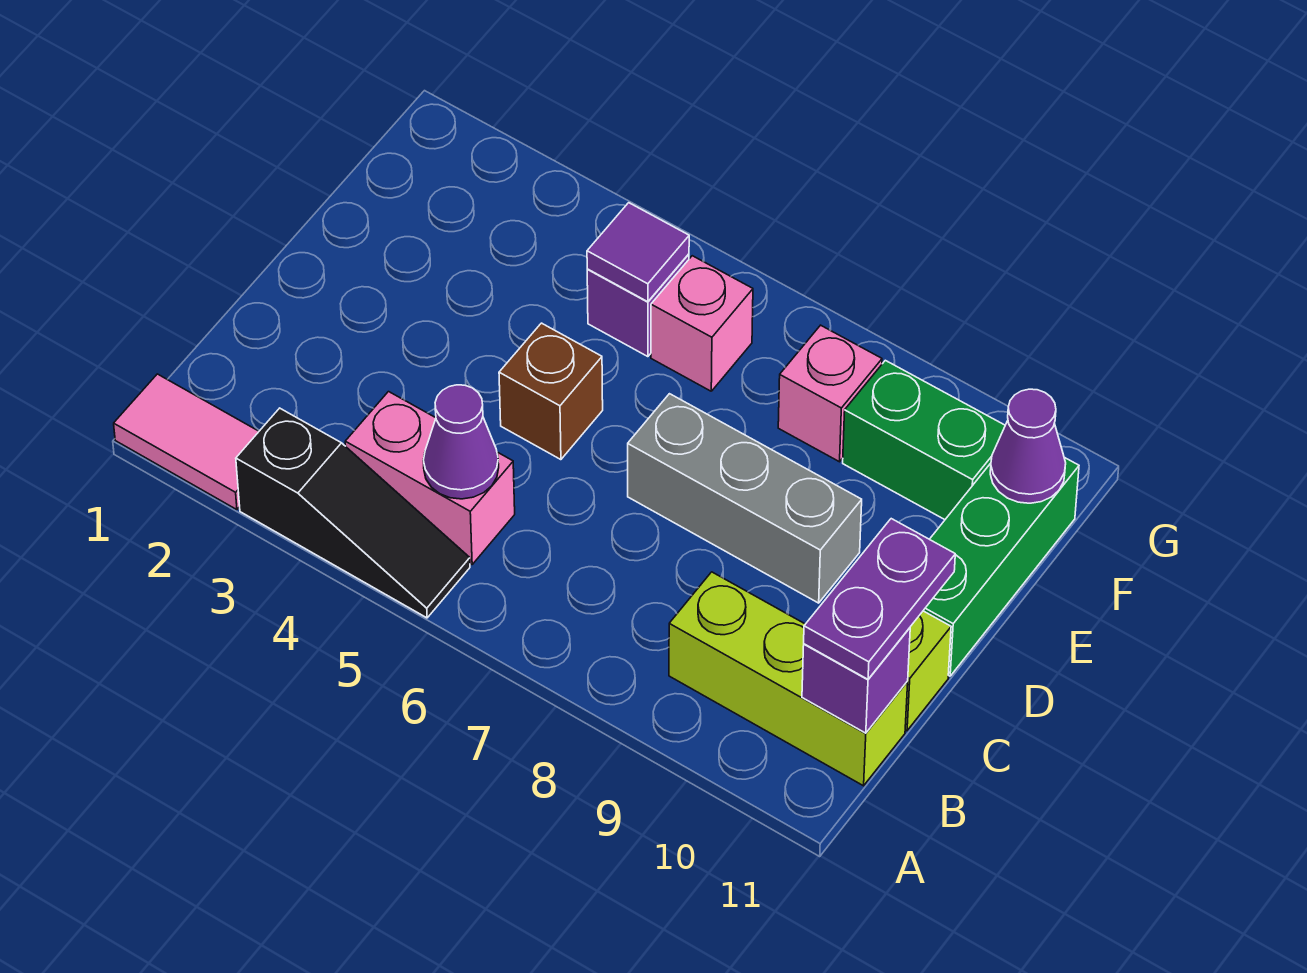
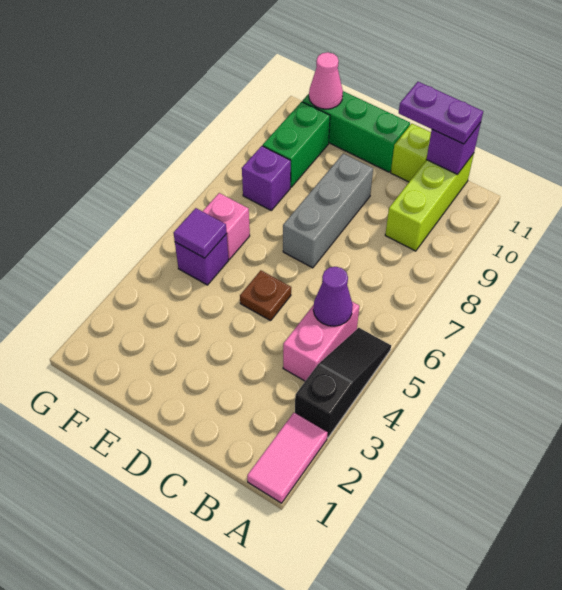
brown 1x1 brick [499,323,603,460] -> brown 1x1 plate [240,270,291,321]
pink 1x1 brick [778,325,882,462] -> purple 1x1 brick [242,146,291,210]
purple 1x1 cone [990,389,1066,503] -> pink 1x1 cone [309,52,343,109]

